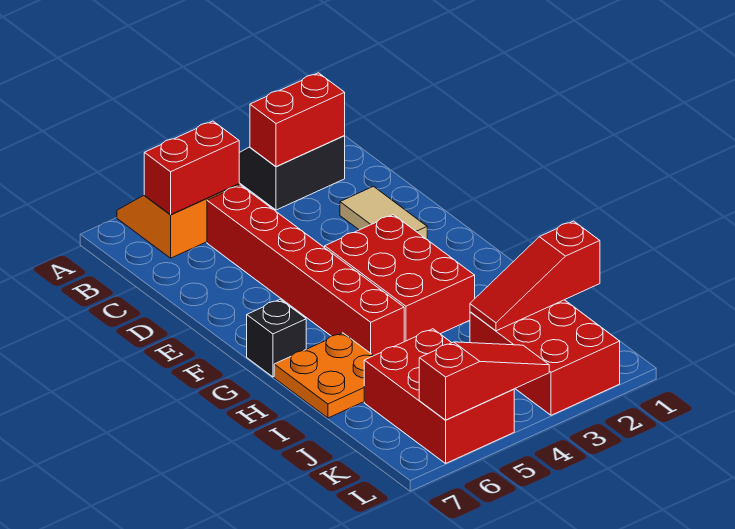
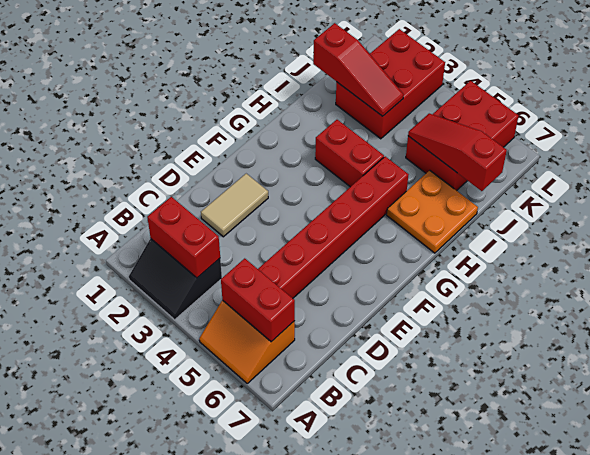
red 2x3 brick [325,215,475,342] -> red 1x2 brick [315,120,384,187]
black 1x1 brick [247,299,306,377] -> none
red 1x3 slope [419,342,549,420] -> red 1x3 slope moved to [408,113,507,191]

